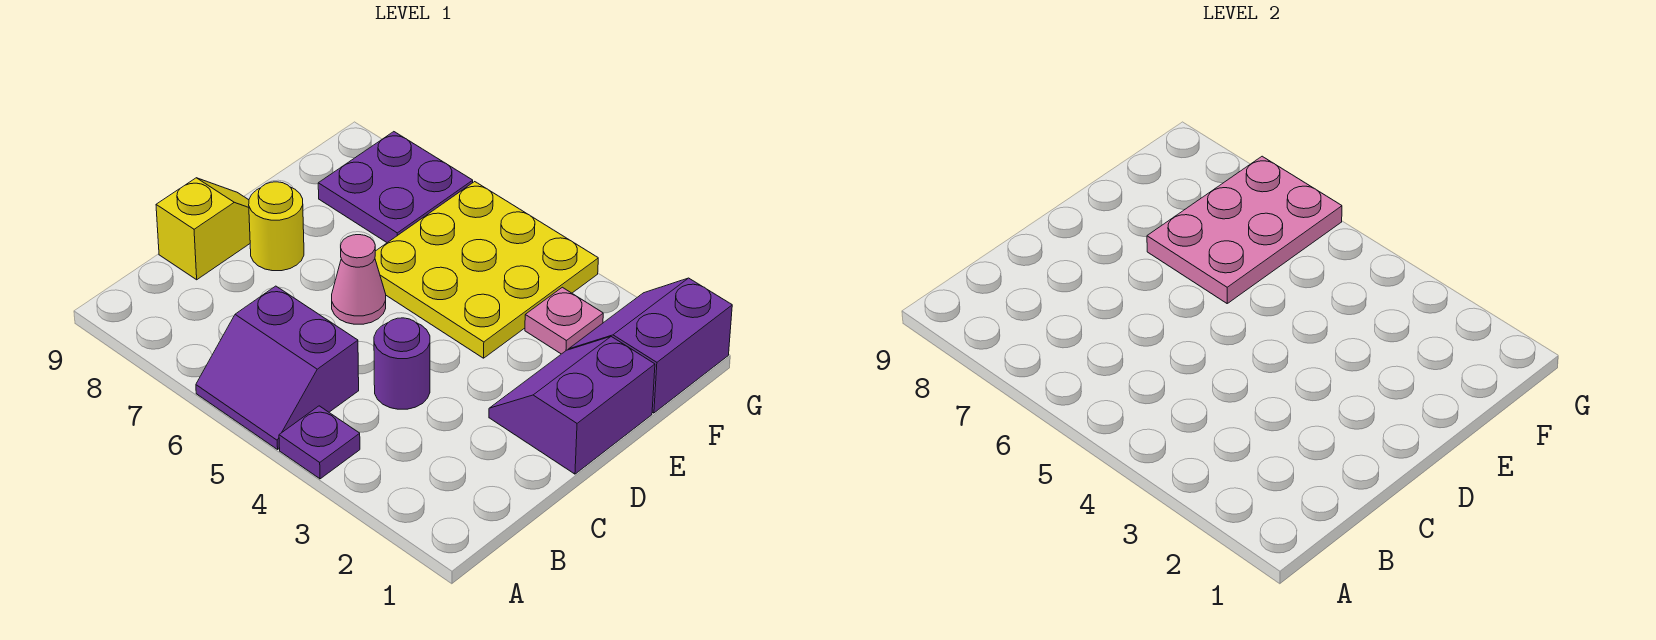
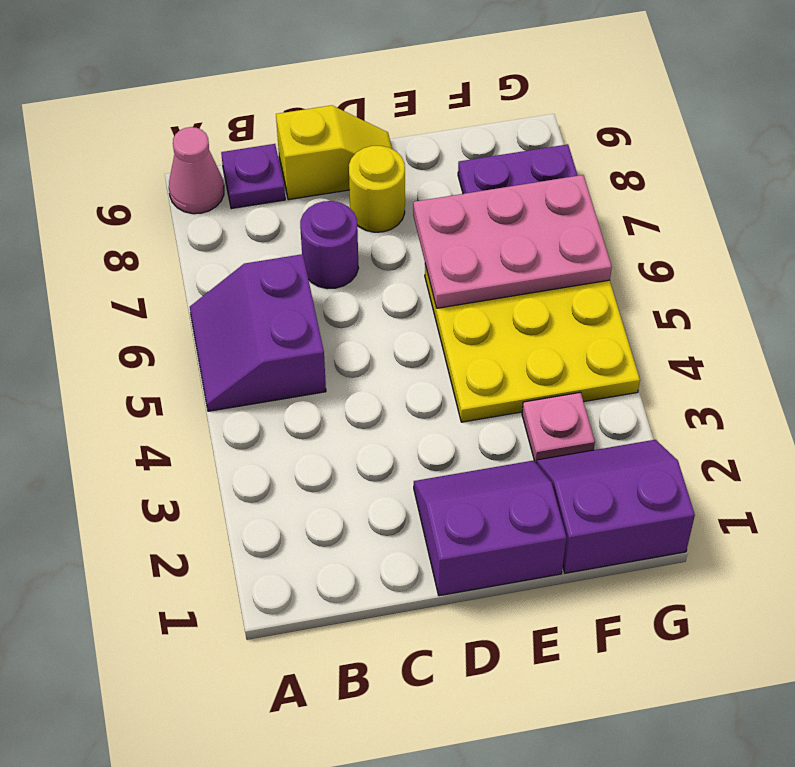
purple 1x1 plate [279,406,360,479] -> purple 1x1 plate moved to [221,144,285,209]
purple 1x1 round brick [374,318,430,409] -> purple 1x1 round brick moved to [300,201,358,289]
pink 1x1 cone [332,235,386,324] -> pink 1x1 cone moved to [169,127,224,214]

